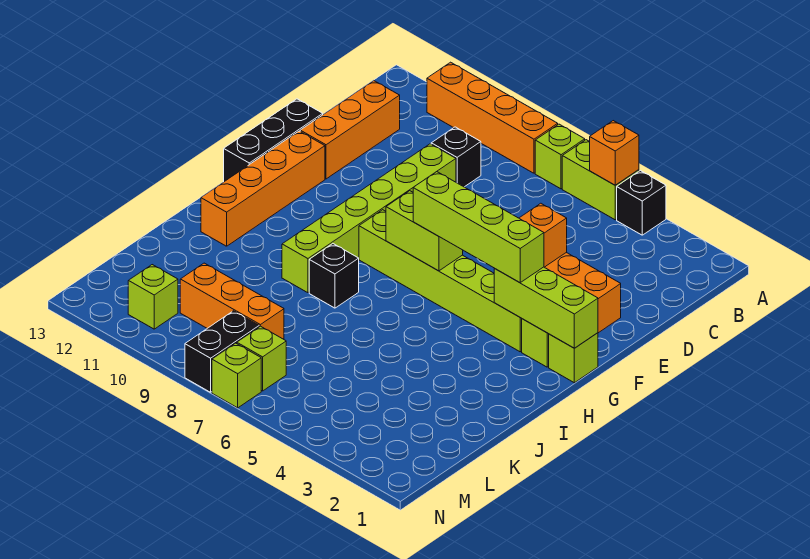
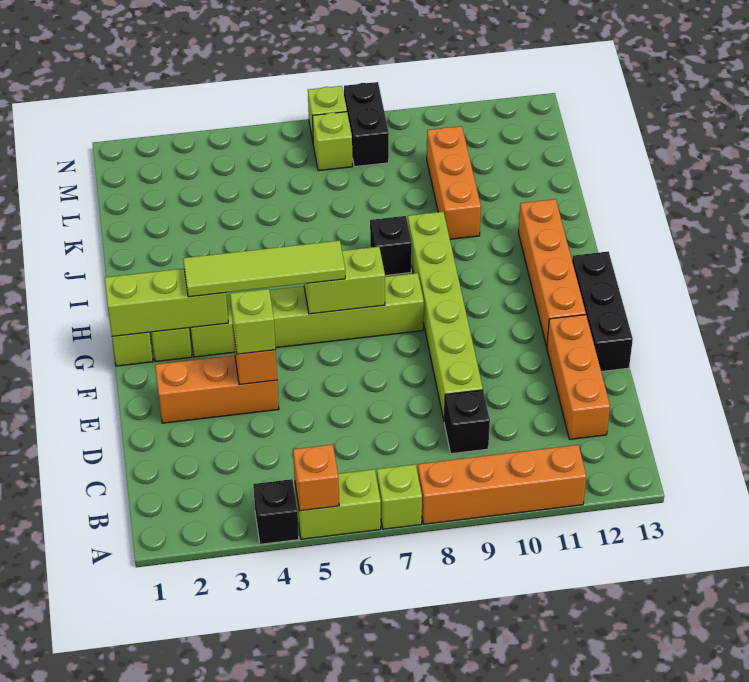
lime 1x4 brick [413,172,544,283] -> lime 1x4 tile [183,241,345,297]
orange 1x3 brick [180,263,284,339] -> orange 1x3 brick turned to [427,126,481,239]
lime 1x1 brick [128,265,178,329] -> lime 1x1 brick moved to [230,289,276,354]

